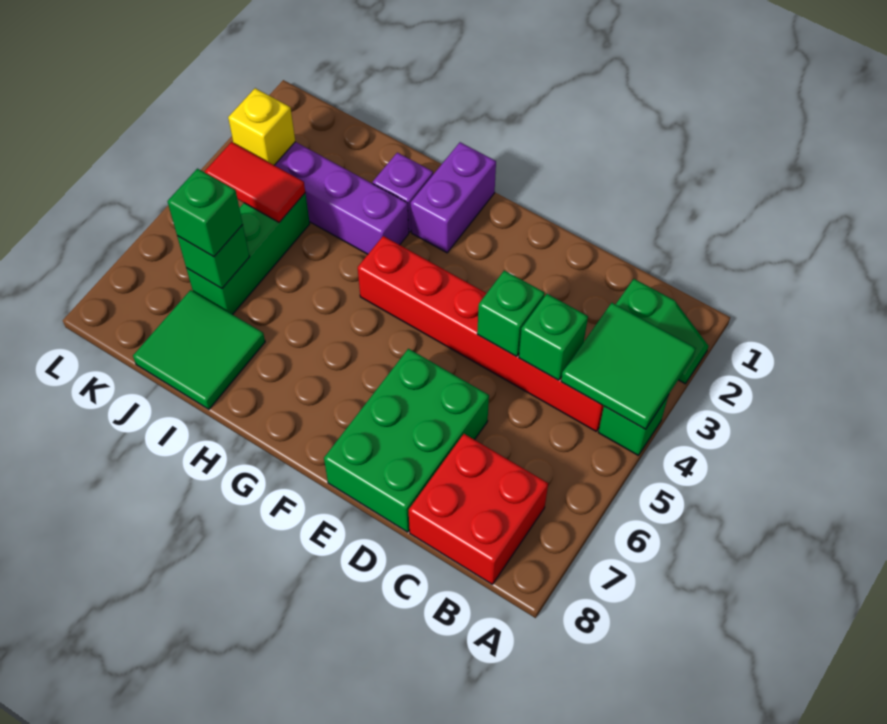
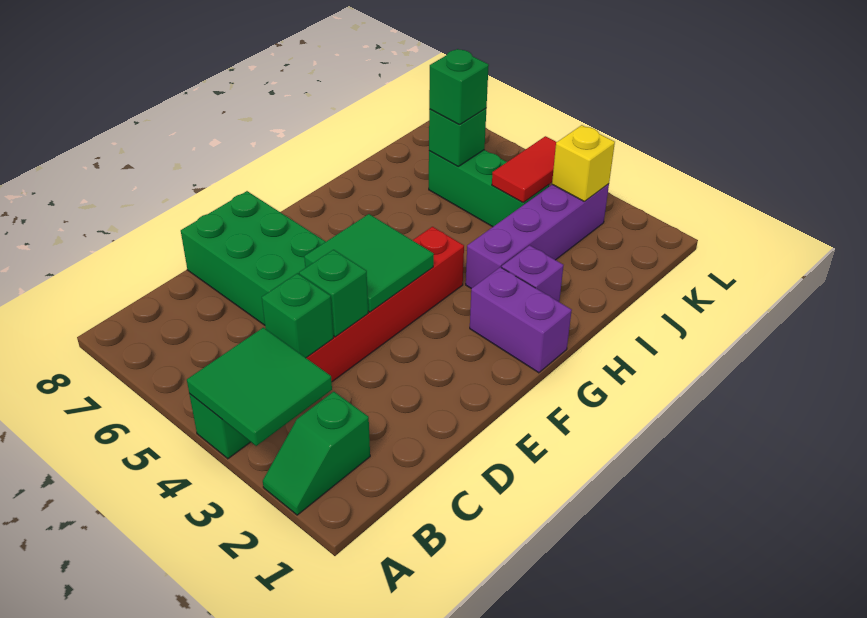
red 2x2 brick [409,434,548,584] -> none
green 2x2 tile [133,290,265,409] -> green 2x2 tile moved to [304,214,434,312]

